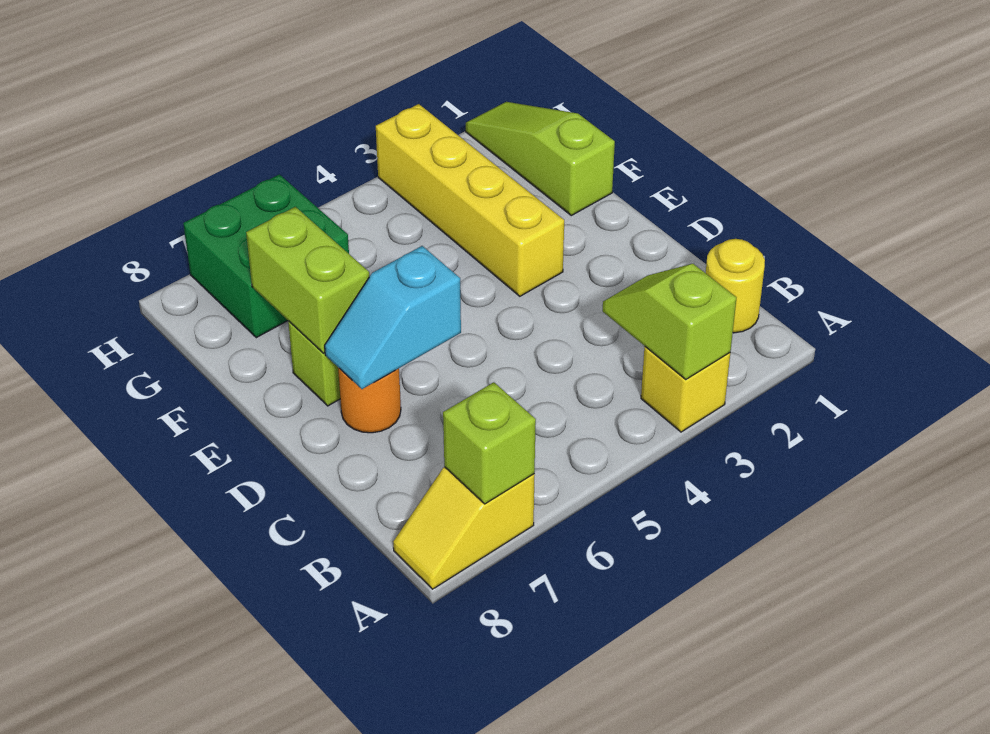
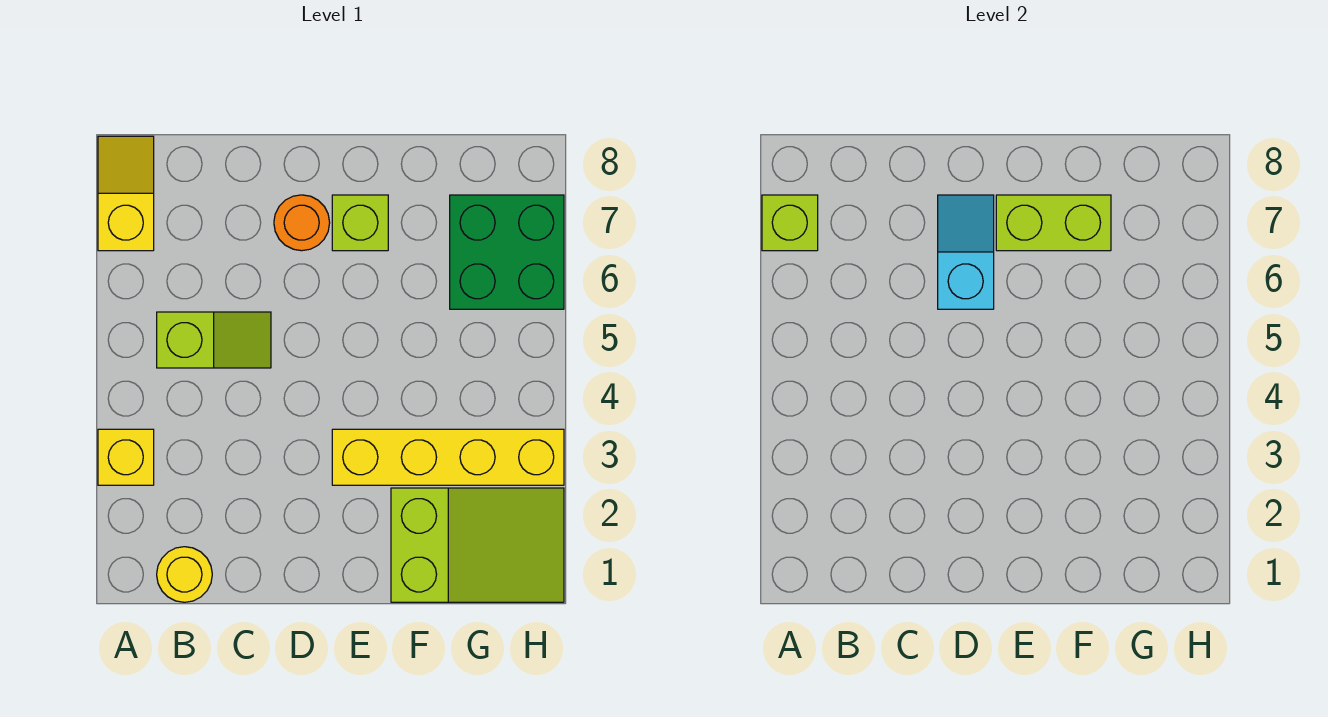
lime 1x2 slope [603,264,736,379] -> lime 1x2 slope moved to [157,312,271,368]
lime 1x3 slope [466,102,615,215] -> lime 2x3 slope [391,488,564,602]

